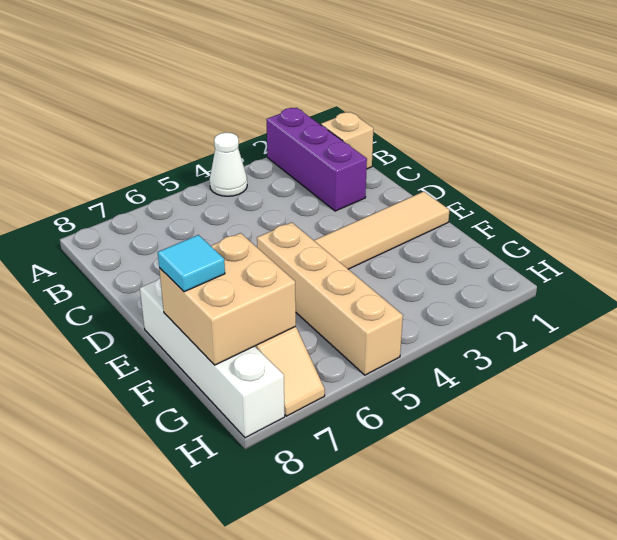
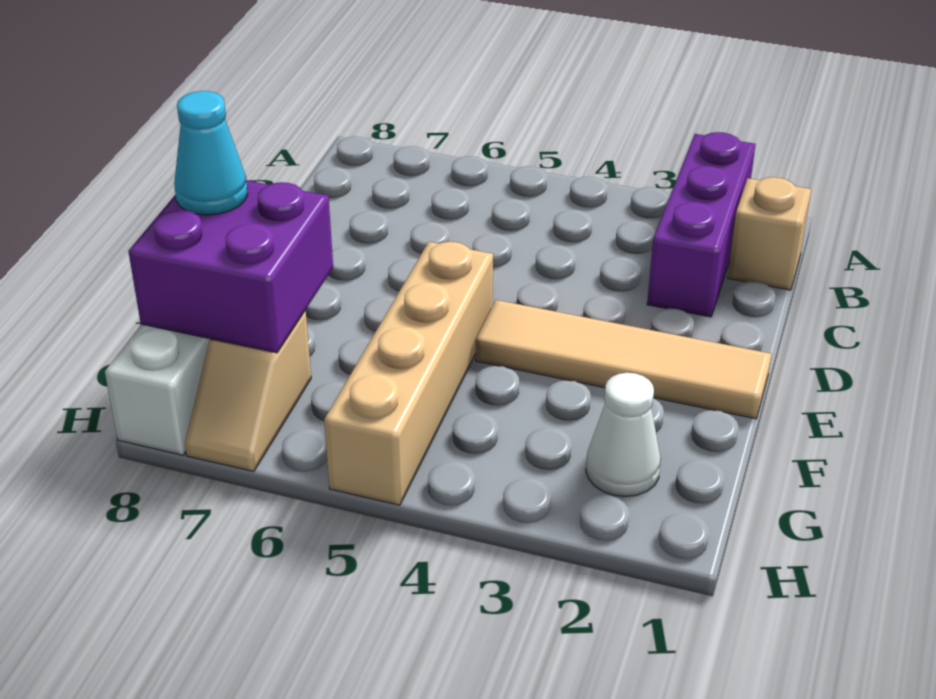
white 1x1 cone [210,133,247,196] -> white 1x1 cone moved to [586,373,661,497]
tan 2x2 brick [159,233,296,365] -> purple 2x2 brick [128,180,333,353]
cyan 1x1 tile [158,235,225,292] -> cyan 1x1 cone [174,91,248,215]

